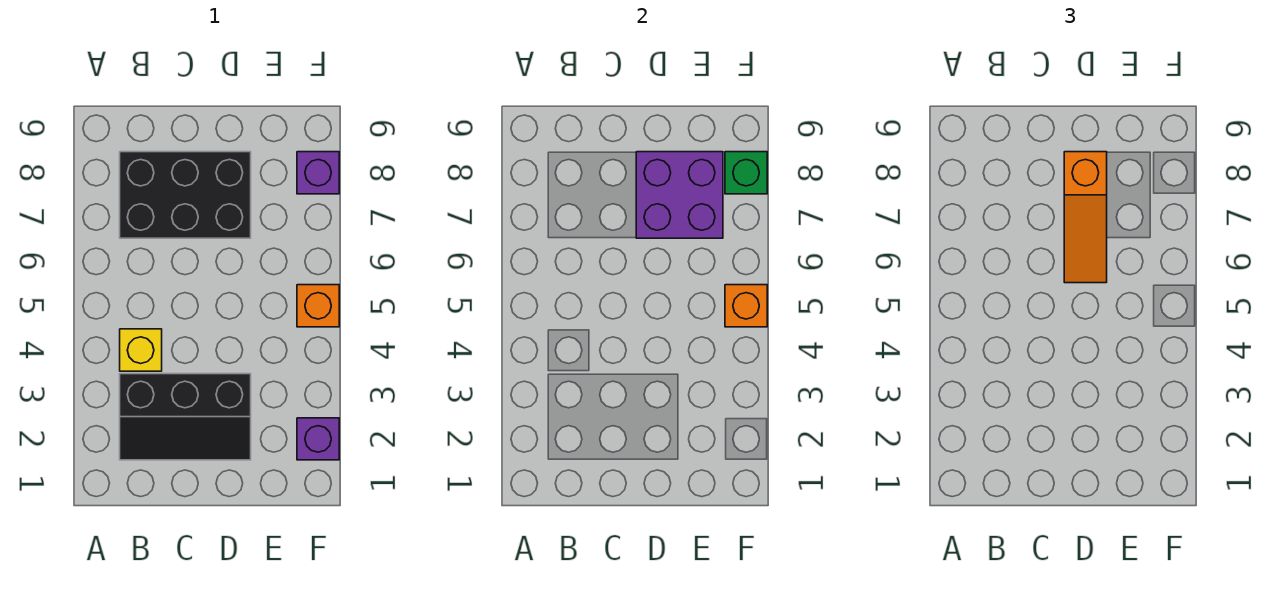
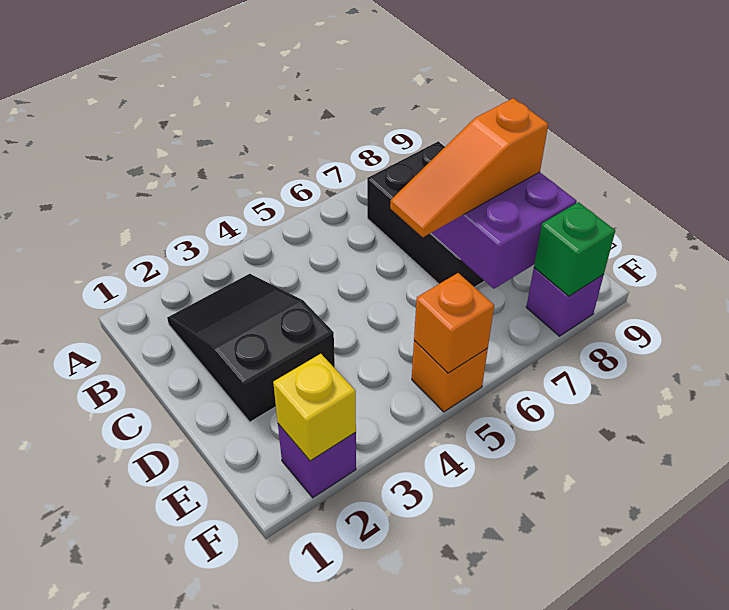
black 2x3 slope [120,374,251,460] -> black 2x3 slope turned to [167,274,335,422]
yellow 1x1 brick [120,329,162,371] -> yellow 1x1 brick moved to [273,354,356,461]

